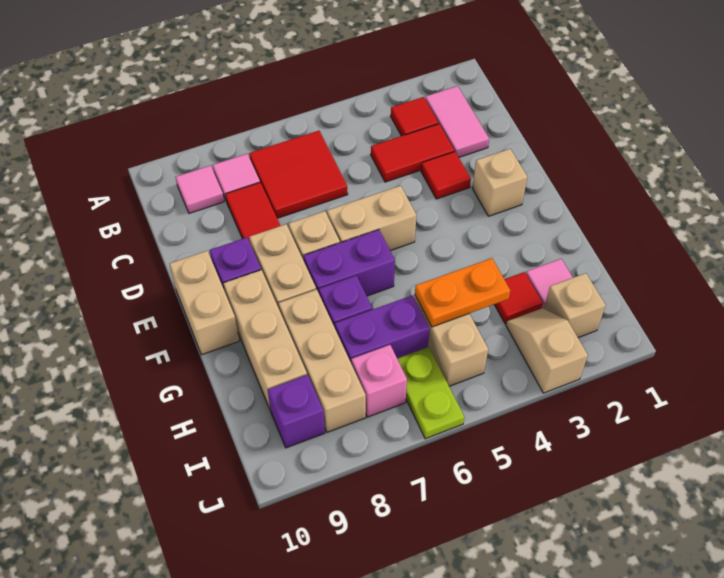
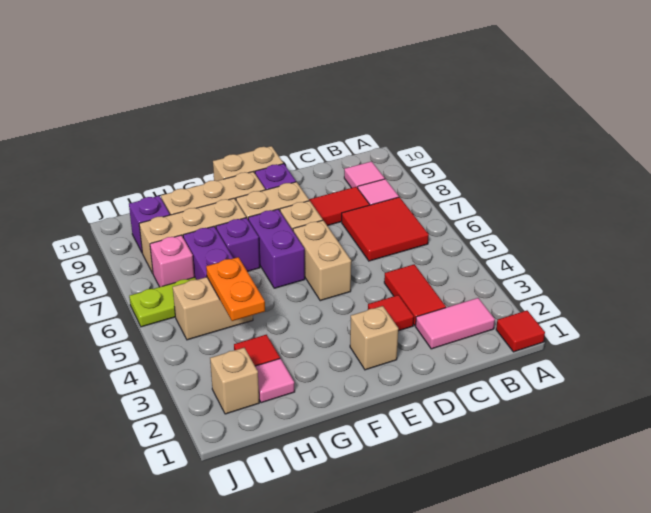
red 1x1 tile [391,97,438,136] -> red 1x1 tile moved to [496,311,545,352]
tan 1x2 slope [506,308,588,393] -> none

